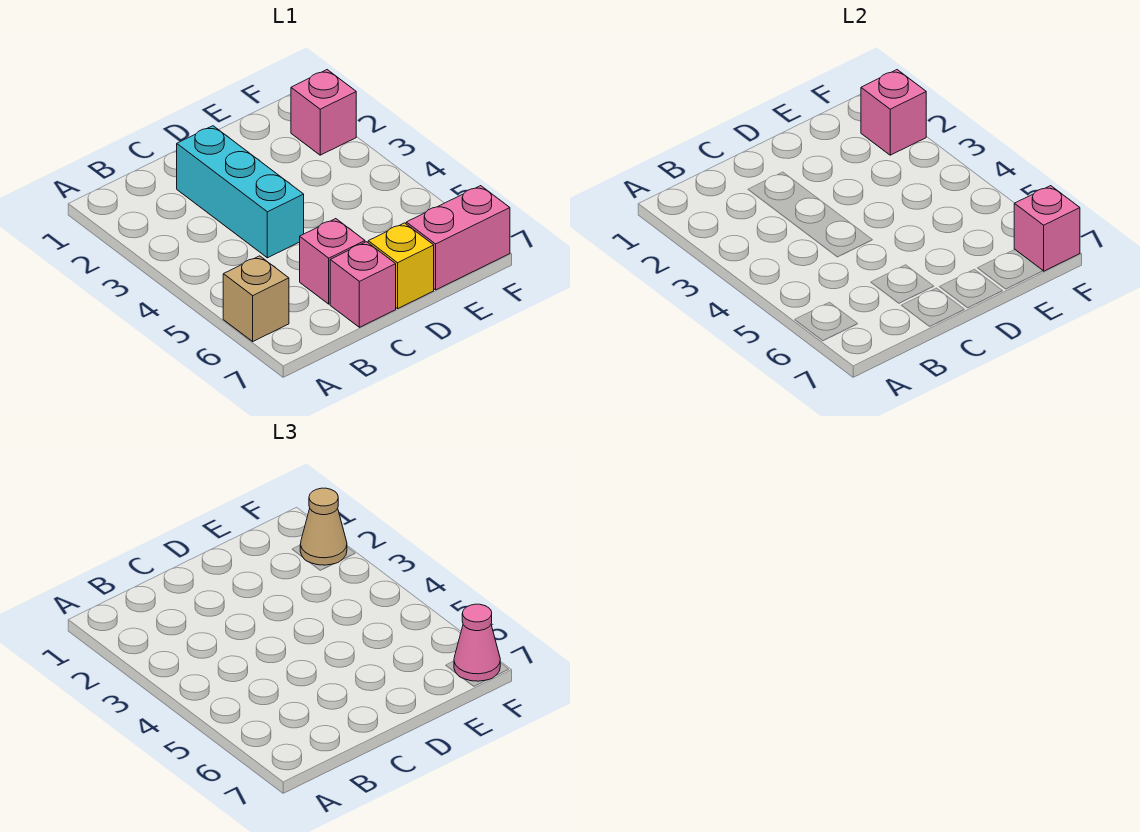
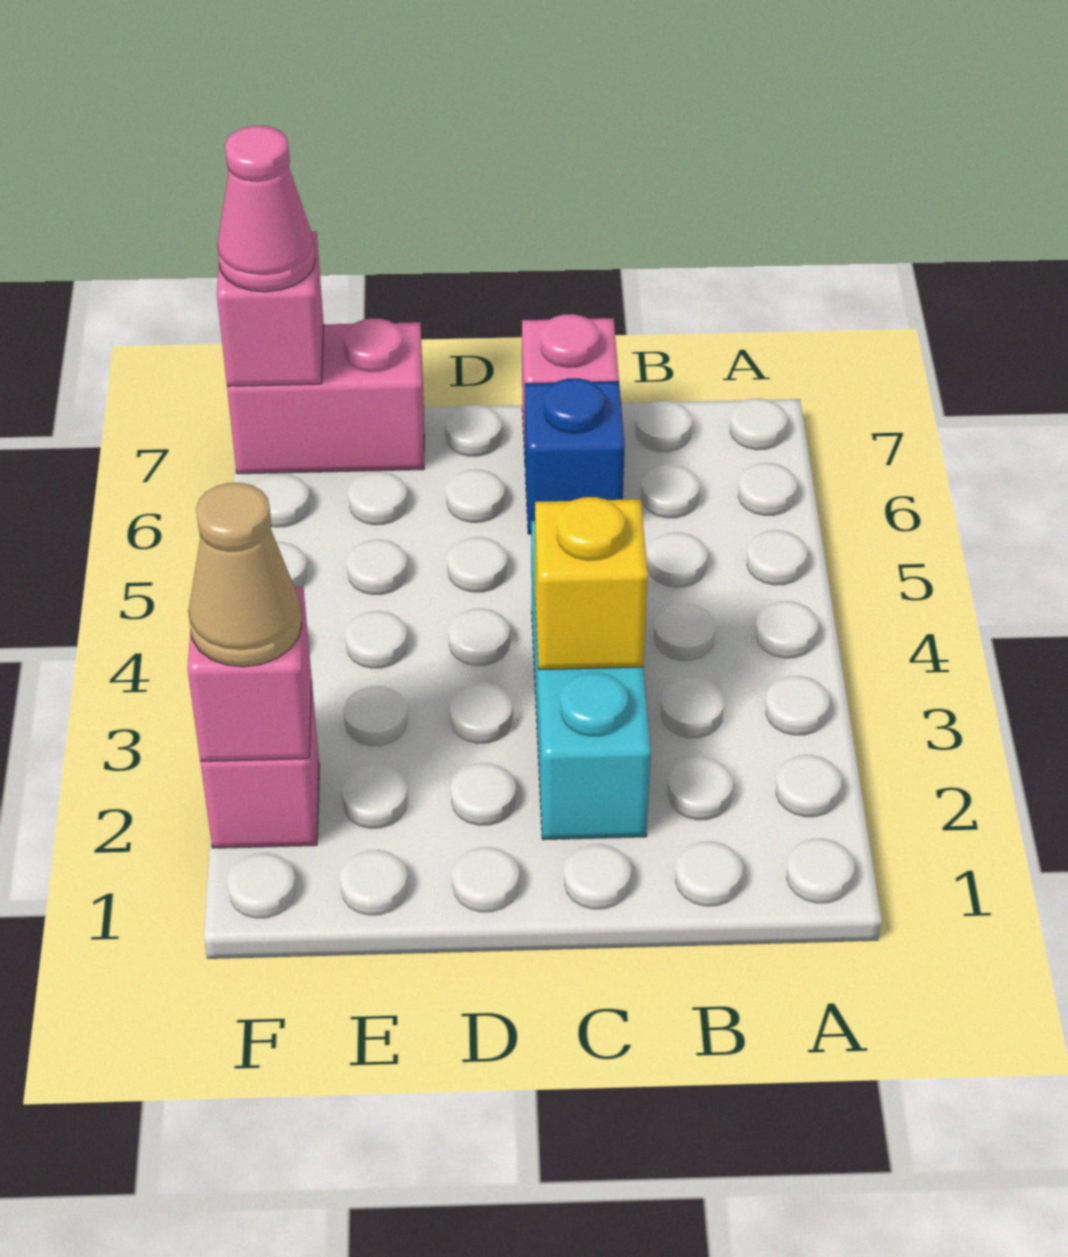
tan 1x1 brick [223,256,289,341] -> none
pink 1x1 brick [300,219,365,304] -> blue 1x1 brick [525,378,625,534]
yellow 1x1 brick [368,223,434,309] -> yellow 1x1 brick moved to [535,497,648,670]

